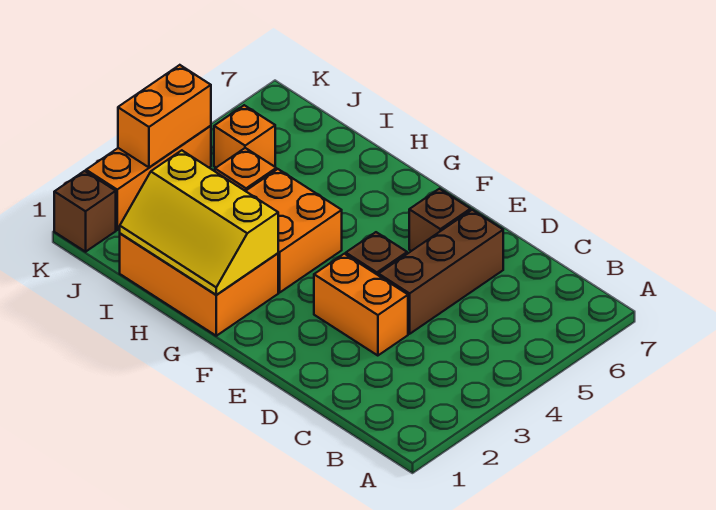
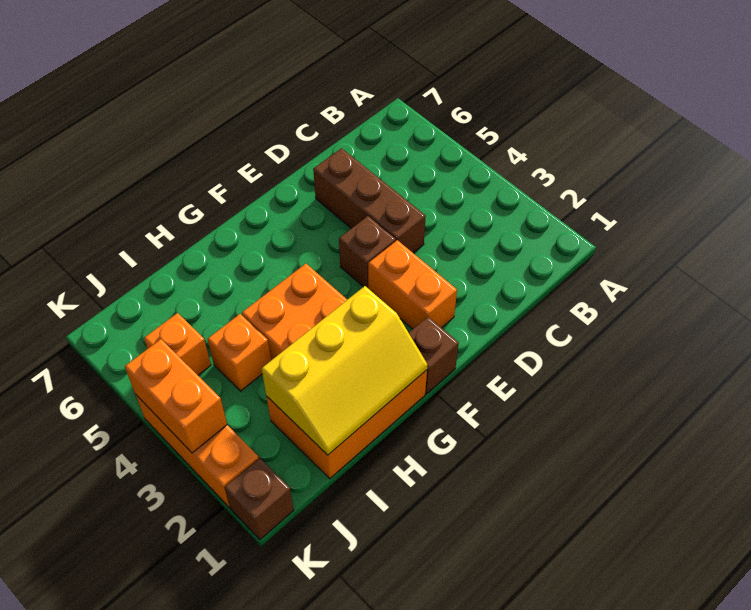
orange 1x2 brick [314,254,408,356] -> orange 1x2 brick turned to [368,240,457,329]
brown 1x1 brick [409,189,471,251] -> brown 1x1 brick moved to [409,317,459,394]

